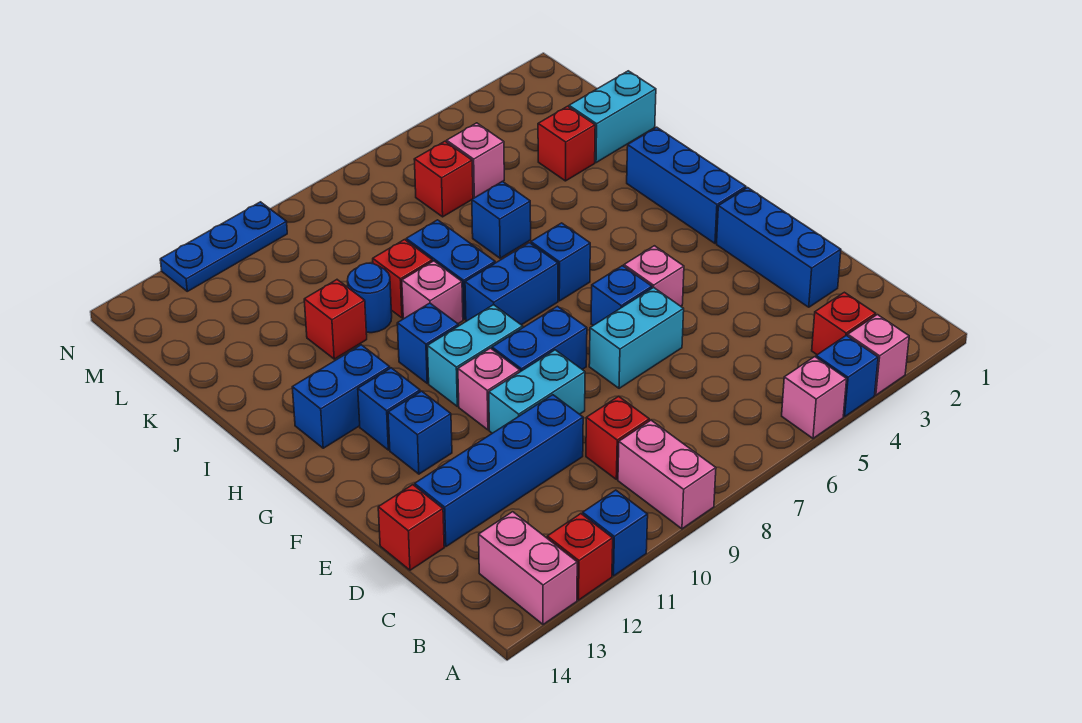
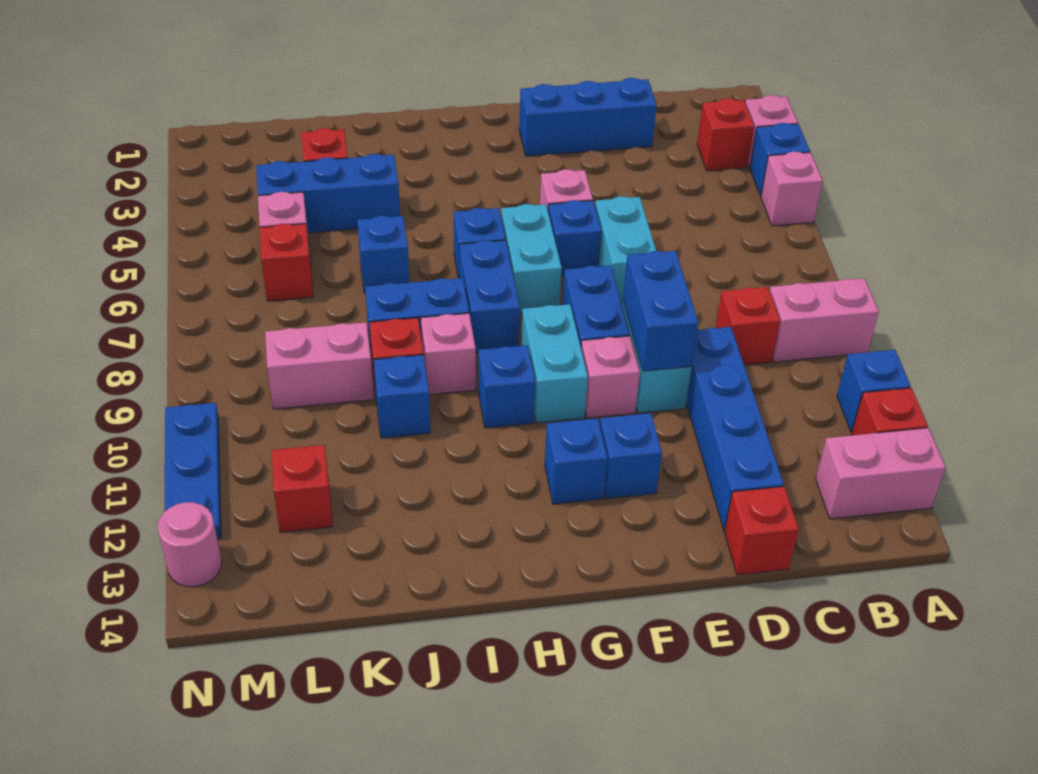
blue 1x3 brick [627,127,746,243] -> blue 1x3 brick moved to [256,154,400,233]
blue 1x2 brick [292,345,390,448] -> blue 1x2 brick moved to [623,251,699,371]
blue 1x1 round brick [348,263,392,333] -> blue 1x1 brick [374,355,430,438]
red 1x1 brick [304,280,367,359] -> red 1x1 brick moved to [271,445,333,532]
cyan 1x2 brick [569,71,656,163] -> cyan 1x2 brick moved to [501,204,562,313]
none -> pink 1x2 brick [265,322,374,409]
none -> pink 1x1 round brick [157,502,222,587]

